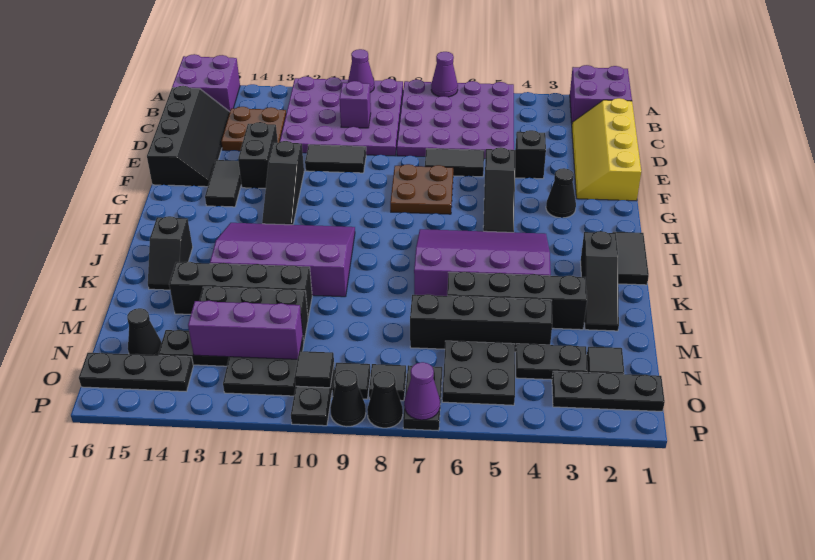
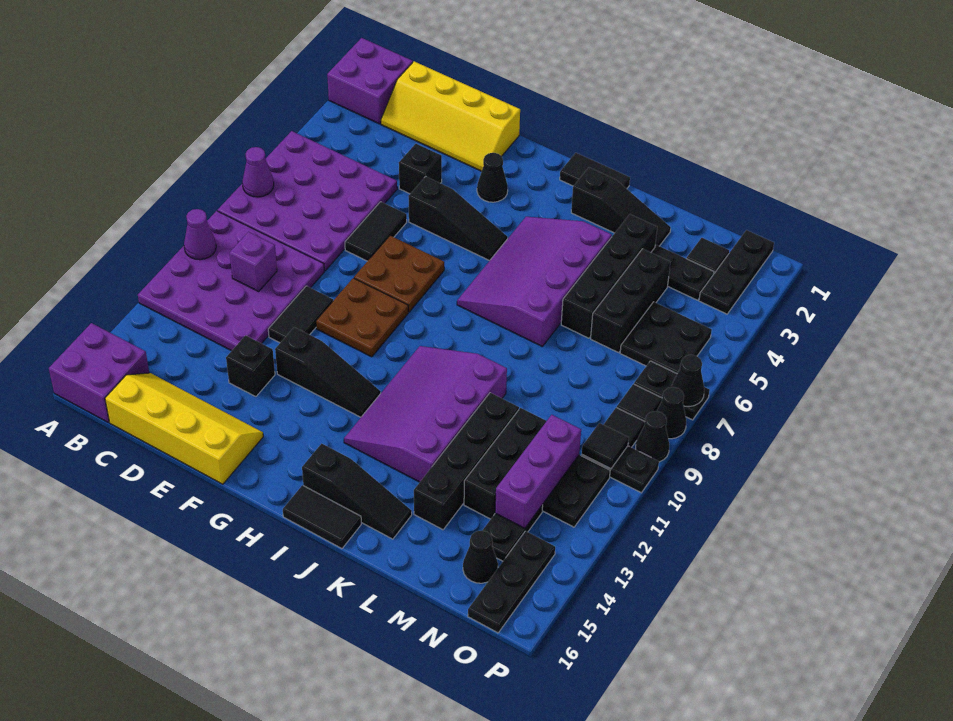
brown 2x2 plate [221,107,286,151] -> brown 2x2 plate moved to [316,278,408,357]
black 2x4 slope [147,86,230,187] -> yellow 2x4 slope [105,373,263,484]
black 1x2 brick [238,122,278,189] -> black 1x1 brick [226,335,275,397]
black 1x2 tile [205,160,241,207] -> black 1x2 tile moved to [283,485,361,549]
black 1x2 slope [148,216,193,290] -> black 1x3 slope [302,444,412,539]
black 1x4 brick [410,294,552,352] -> black 1x3 brick [591,249,670,353]
black 1x2 plate [516,344,588,380] -> black 1x2 plate turned to [651,245,714,300]
purple 1x1 cone [404,362,440,420] -> black 1x1 cone [671,355,704,407]

